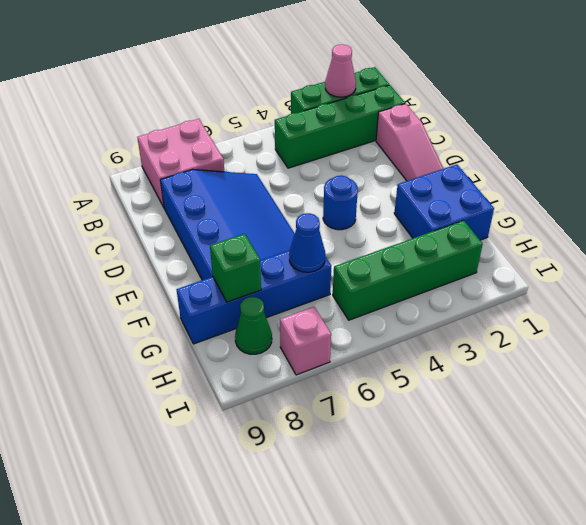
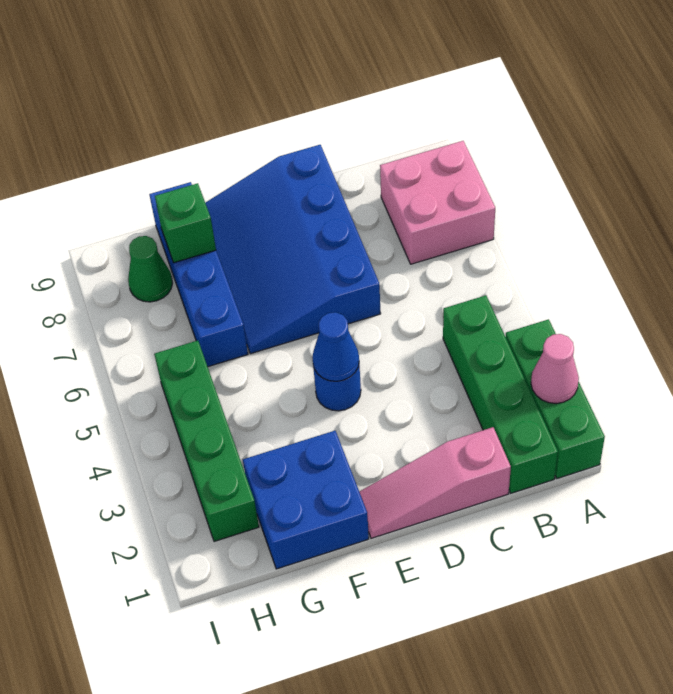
blue 3x4 slope [160,170,295,280] -> blue 3x4 slope turned to [206,145,381,354]
blue 1x1 cone [289,213,325,272] -> blue 1x1 cone moved to [312,312,359,381]
pink 1x1 brick [280,307,331,375] -> none

